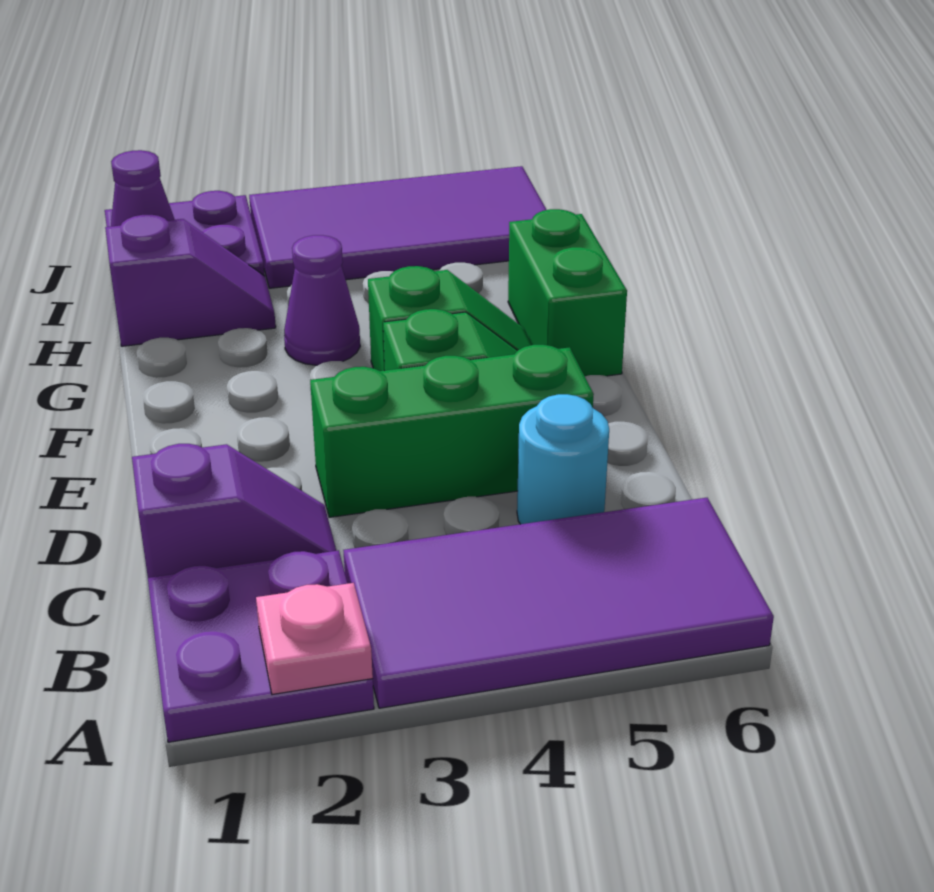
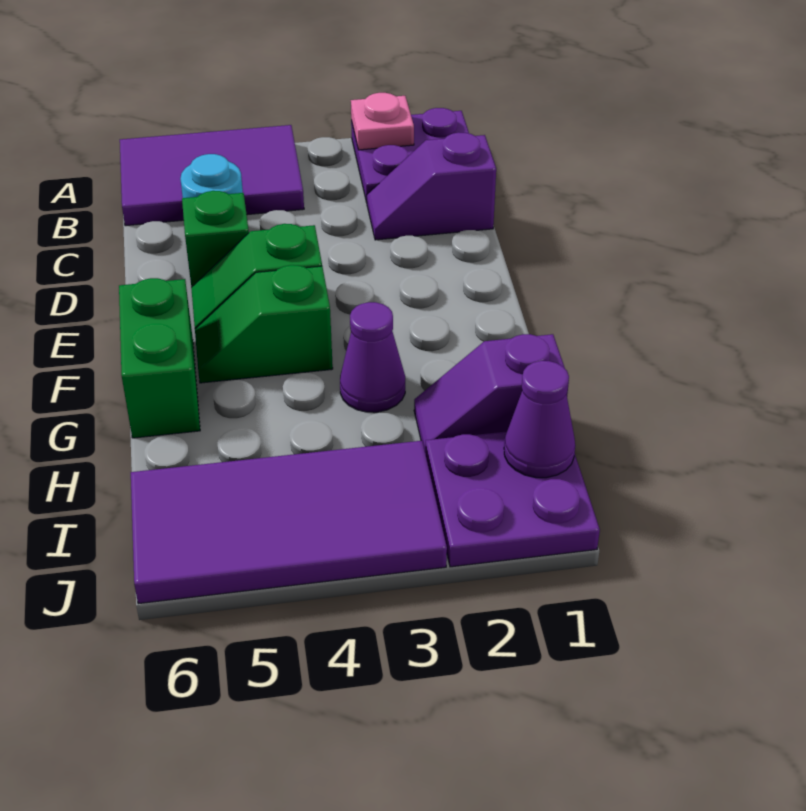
purple 2x4 tile [343,498,774,708] -> purple 2x3 tile [120,125,304,226]
green 1x3 brick [310,345,594,517] -> green 1x1 brick [182,191,249,287]

